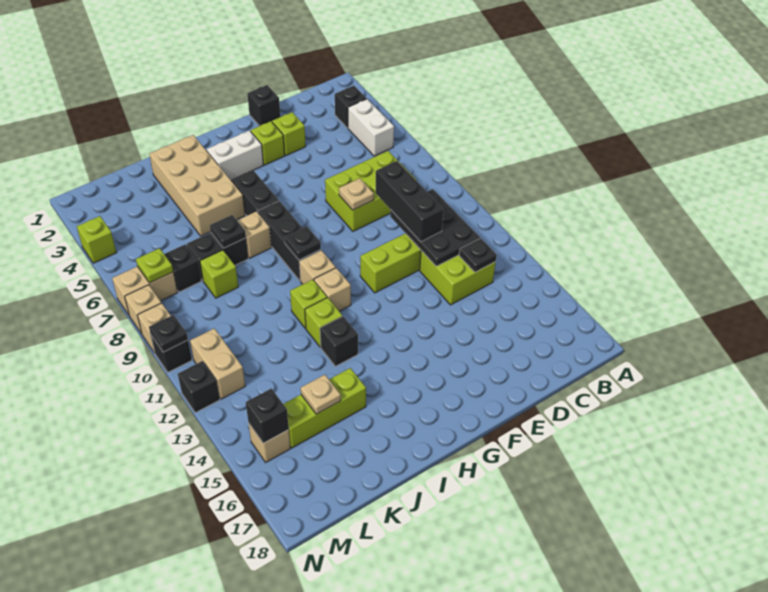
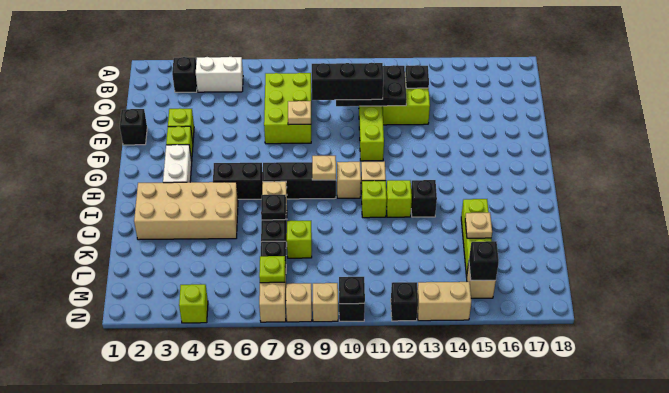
black 1x1 plate [285,226,321,260] -> tan 1x1 plate [312,156,336,180]
tan 1x2 brick [190,328,245,399] -> tan 1x2 brick moved to [417,282,471,321]

